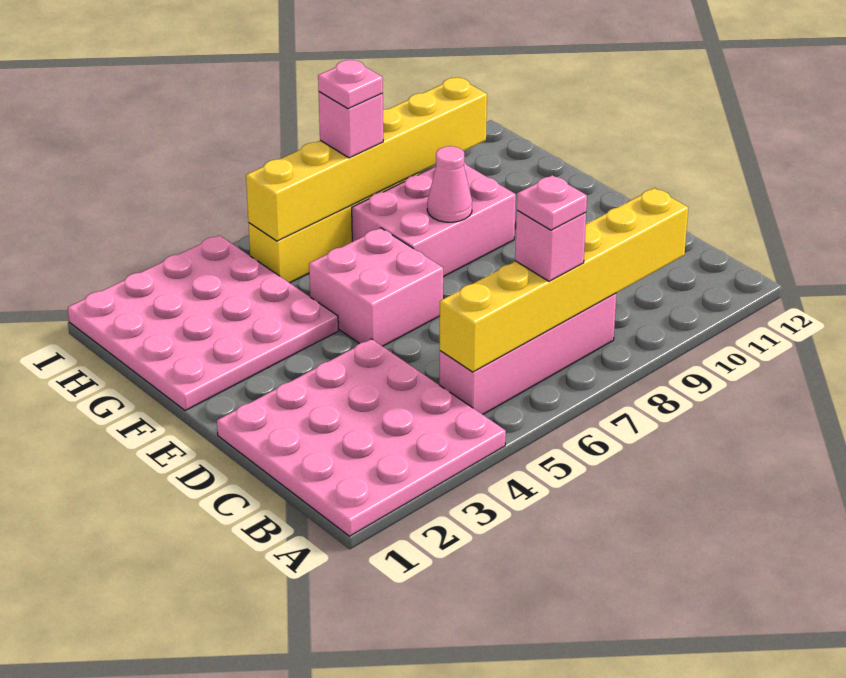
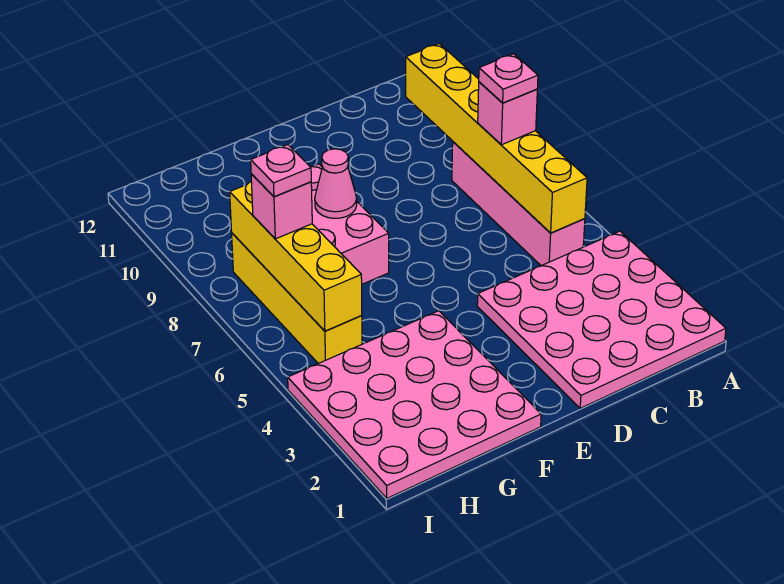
pink 2x2 brick [309,228,443,346] -> none
yellow 1x6 brick [246,77,487,241] -> yellow 1x4 brick [230,182,362,331]

